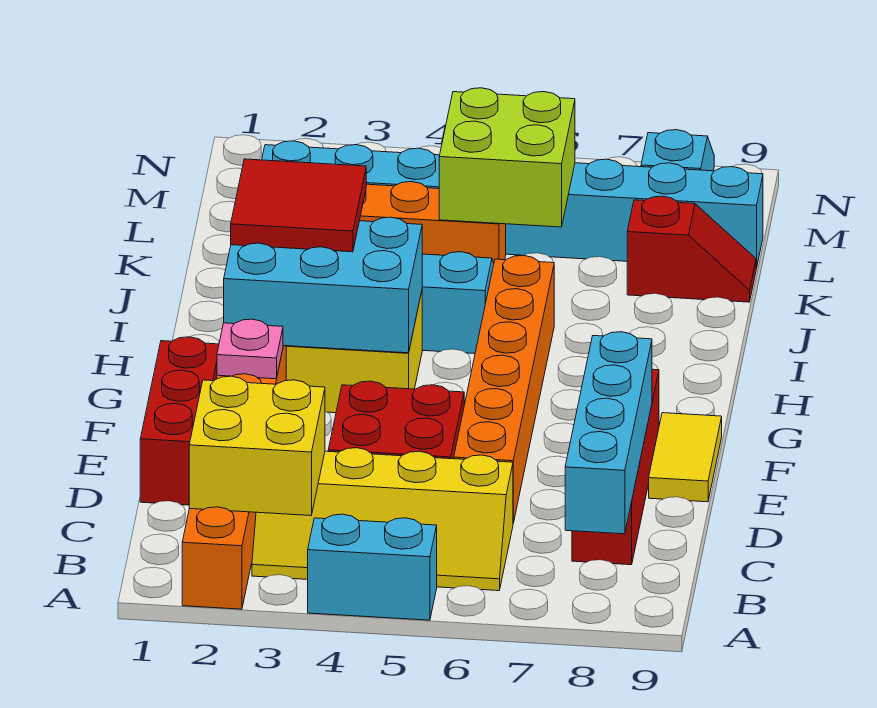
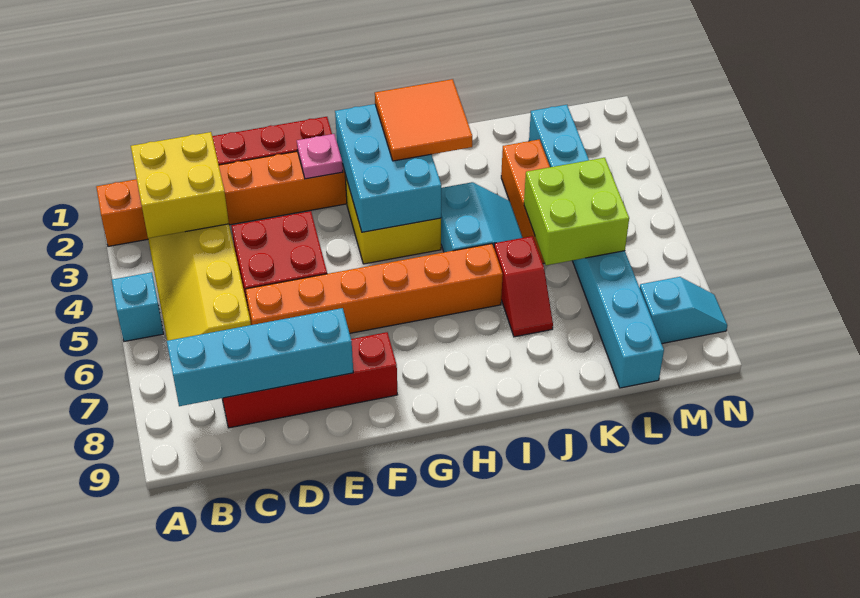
cyan 1x2 brick [308,514,437,620] -> cyan 1x1 brick [112,272,164,341]
yellow 1x2 tile [649,413,722,502] -> none
red 2x2 tile [231,159,366,252] -> orange 2x2 tile [375,79,472,161]
red 1x2 slope [627,196,756,302] -> red 1x2 slope moved to [494,236,553,337]

